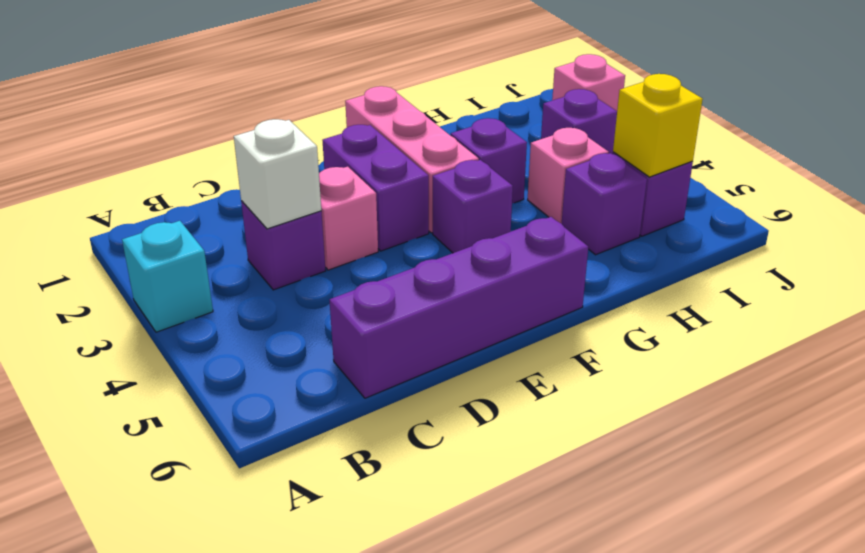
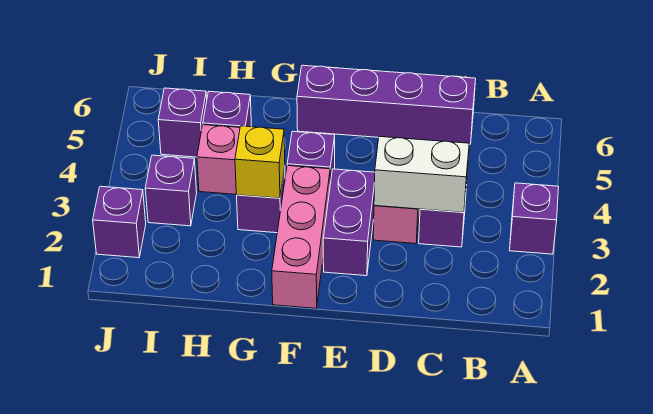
cyan 1x1 brick [122,221,213,332] -> purple 1x1 brick [510,183,559,254]
white 1x1 brick [234,119,321,229] -> white 1x2 brick [374,136,469,212]
yellow 1x1 brick [613,74,703,177] -> yellow 1x1 brick moved to [235,126,285,198]
pink 1x1 brick [552,54,625,111] -> purple 1x1 brick [93,186,146,258]

